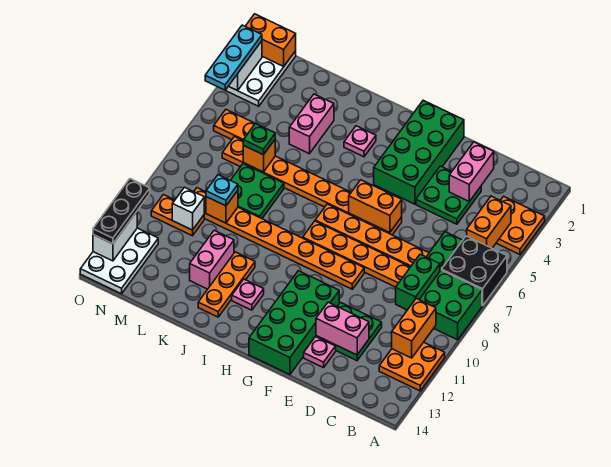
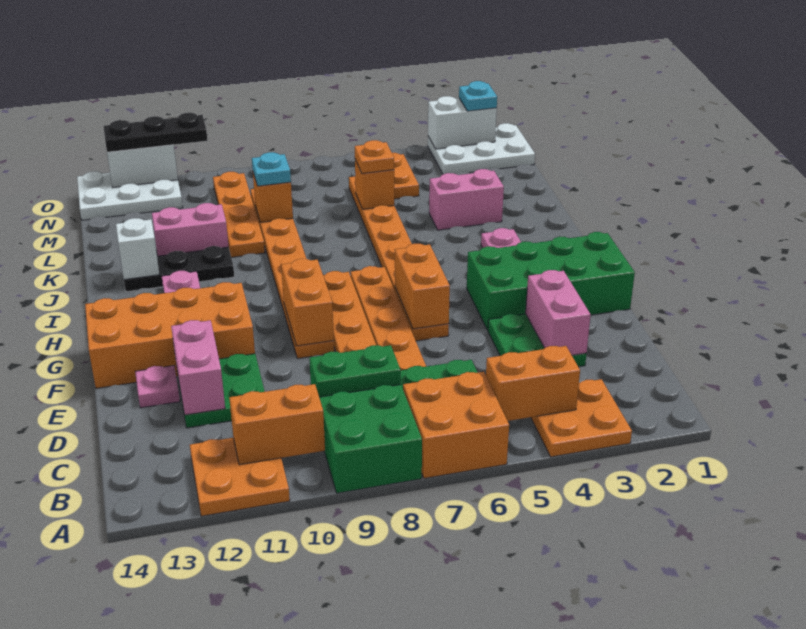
black 2x2 brick [442,236,507,306] -> orange 2x2 brick [403,372,509,478]
pink 1x2 brick [449,142,494,202] -> pink 1x2 brick turned to [526,270,591,355]
green 2x4 brick [249,271,339,374] -> orange 2x4 brick [85,282,255,388]
orange 1x3 plate [198,252,255,317] -> black 1x3 plate [124,246,234,292]
green 2x2 plate [231,164,284,218] -> none
green 1x1 plate [243,124,275,155] -> orange 1x1 plate [355,140,394,173]
orange 1x2 plate [151,195,204,236] -> orange 1x4 plate [213,172,265,257]
white 1x1 brick [172,187,204,230] -> white 1x1 brick moved to [116,218,159,280]
orange 1x2 brick [245,14,296,67] -> orange 1x2 brick moved to [281,259,334,346]
cyan 1x3 plate [205,25,262,90] -> cyan 1x1 plate [459,81,497,111]

